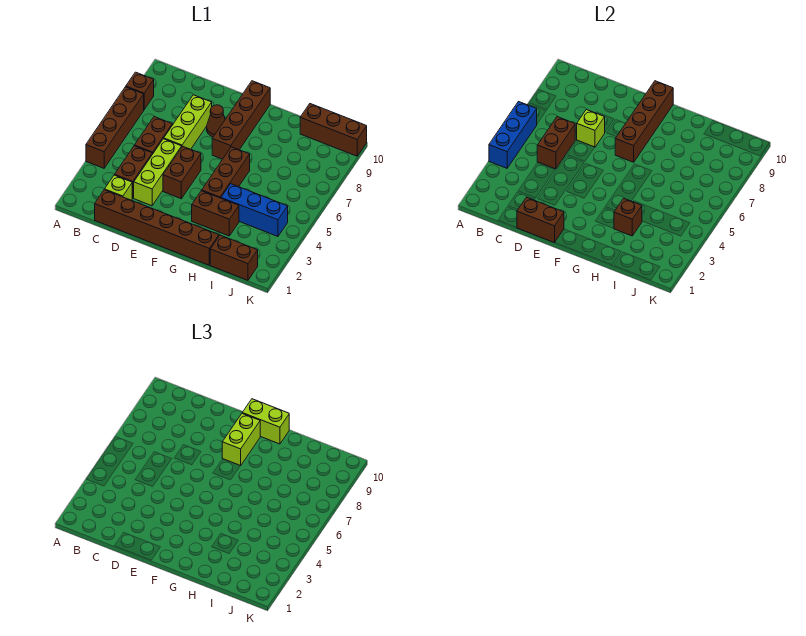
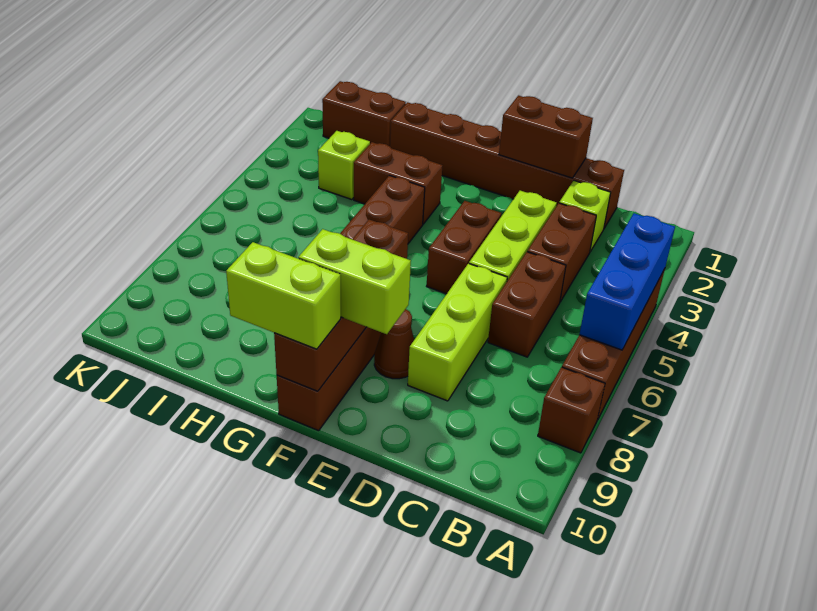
brown 1x2 brick [537,117,575,169] -> none
lime 1x1 brick [577,110,605,147] -> lime 1x1 brick moved to [318,131,370,200]
lime 1x2 brick [222,414,260,466] -> lime 1x2 brick turned to [298,229,411,334]
brown 1x1 brick [614,198,642,236] -> none
blue 1x3 brick [221,184,288,236] -> none
brown 1x3 brick [300,104,367,156] -> none

